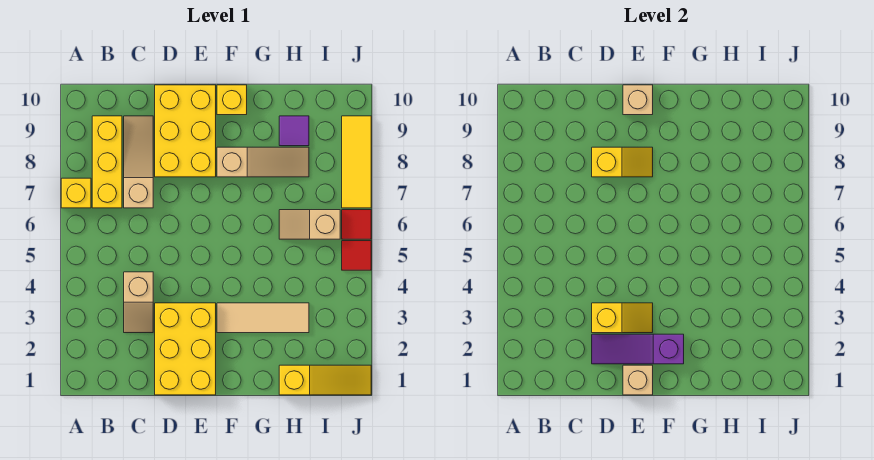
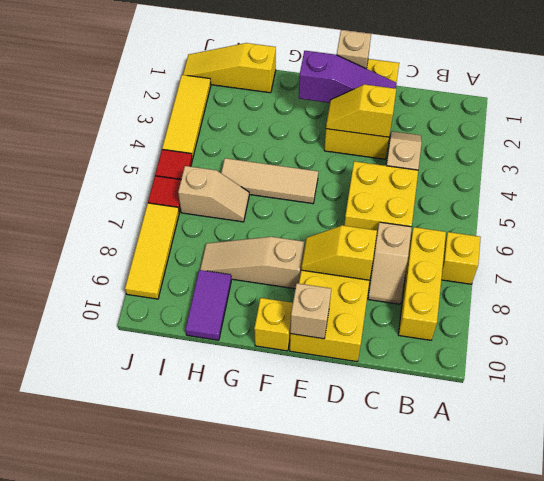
none -> yellow 2x2 brick [344,161,418,238]
tan 1x3 slope [124,116,153,208] -> tan 1x2 slope [368,222,412,304]
tan 1x3 tile [217,303,309,333] -> tan 1x3 tile moved to [221,158,318,204]
purple 1x1 tile [279,116,309,146] -> purple 1x2 tile [186,270,231,340]
none -> yellow 1x3 tile [162,75,211,159]

